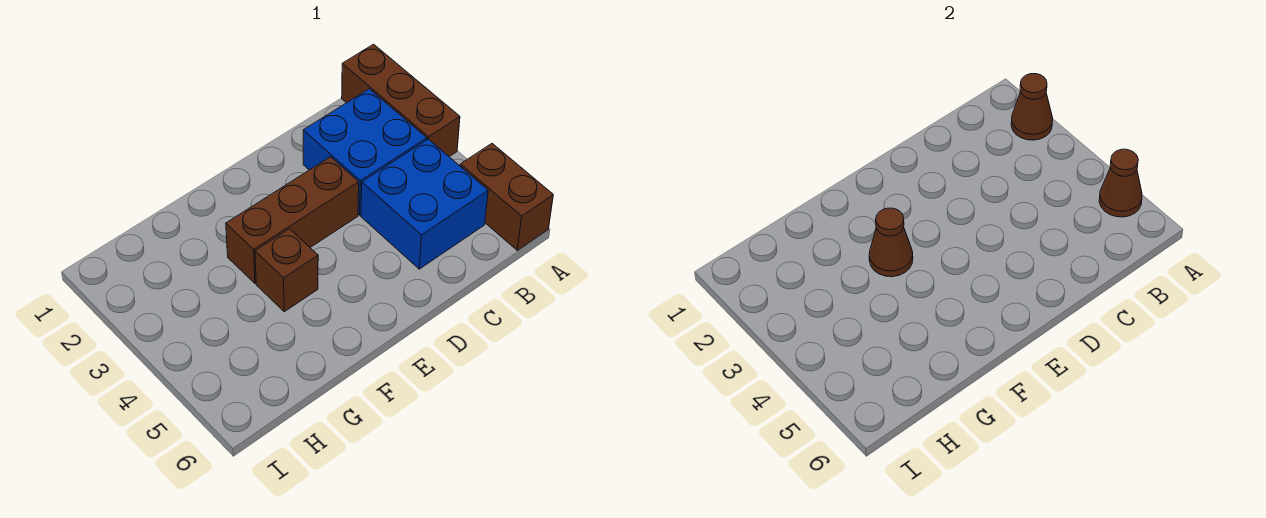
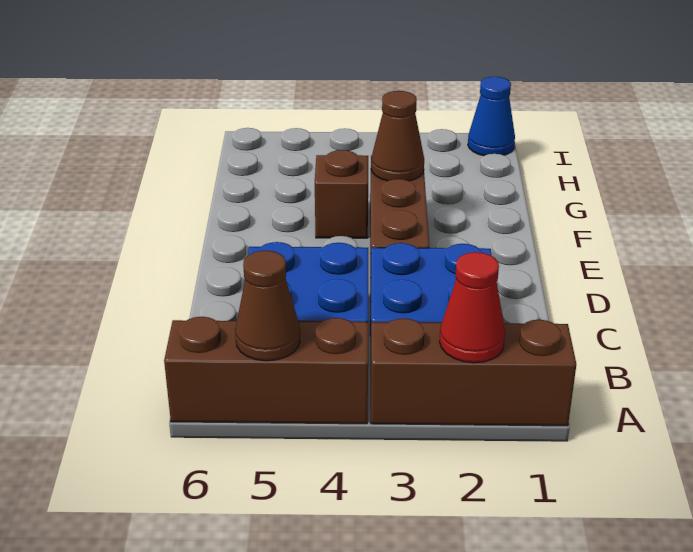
brown 1x1 cone [1011,74,1053,140] -> red 1x1 cone [439,252,505,363]
brown 1x2 brick [460,143,553,250] -> brown 1x3 brick [164,317,368,424]
none -> blue 1x1 cone [468,77,515,156]

